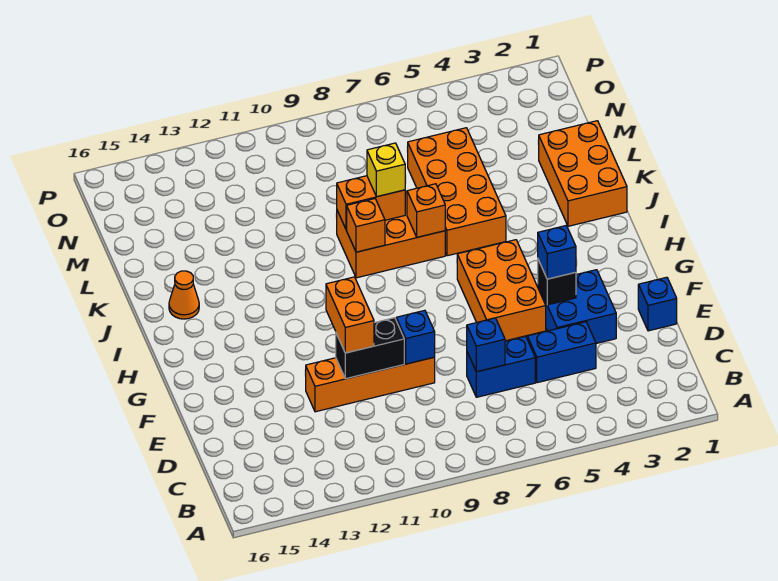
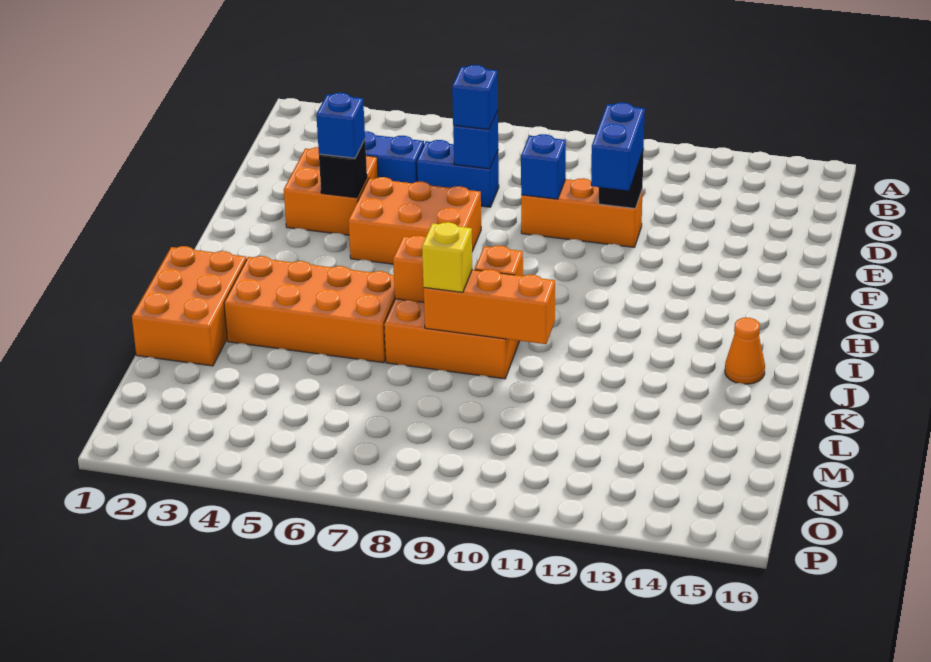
blue 1x1 brick [638,277,677,331] -> blue 1x1 brick moved to [452,65,498,129]
blue 2x2 brick [538,270,616,344] -> orange 2x2 brick [284,147,378,235]
orange 1x4 brick [305,357,435,412] -> orange 1x3 brick [521,178,643,247]
black 1x2 brick [336,318,404,379] -> black 1x1 brick [599,149,644,208]
orange 1x2 brick [326,277,374,353] -> blue 1x2 brick [591,103,645,191]
orange 2x3 brick [457,240,546,341] -> orange 2x3 brick turned to [348,177,481,264]
orange 2x4 brick [408,128,506,256] -> orange 2x4 brick turned to [224,256,395,363]
orange 1x2 brick [337,176,405,230] -> orange 1x3 brick [424,269,555,344]

